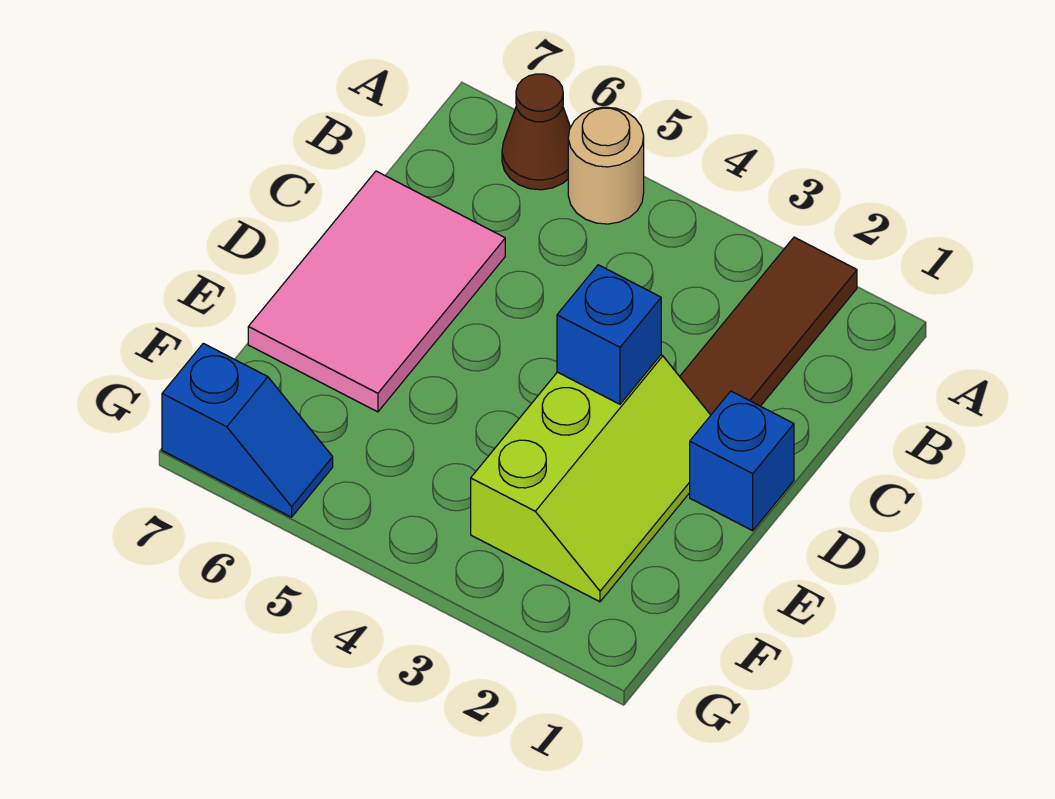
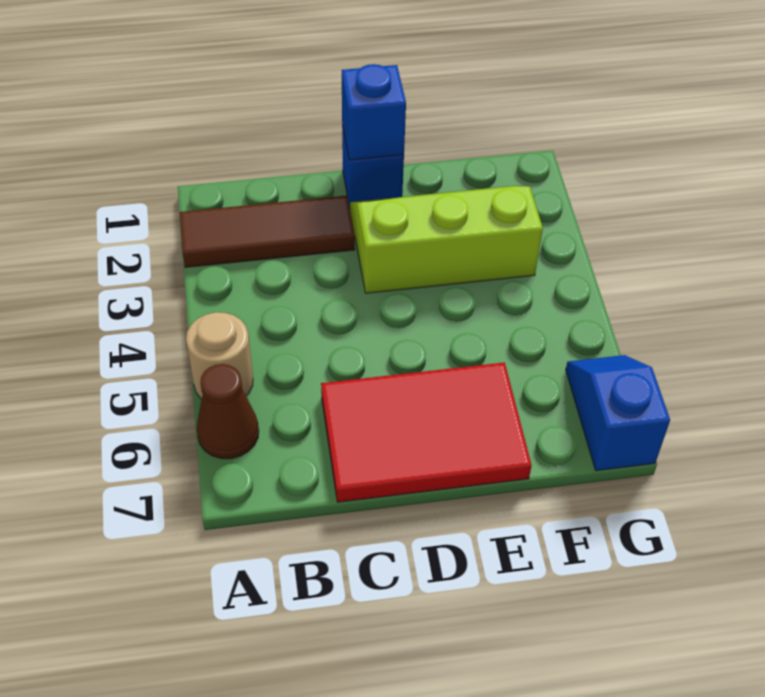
pink 2x3 tile [248,171,505,412] -> red 2x3 tile [321,362,532,502]
blue 1x1 brick [557,265,661,404] -> blue 1x1 brick moved to [342,64,406,160]

